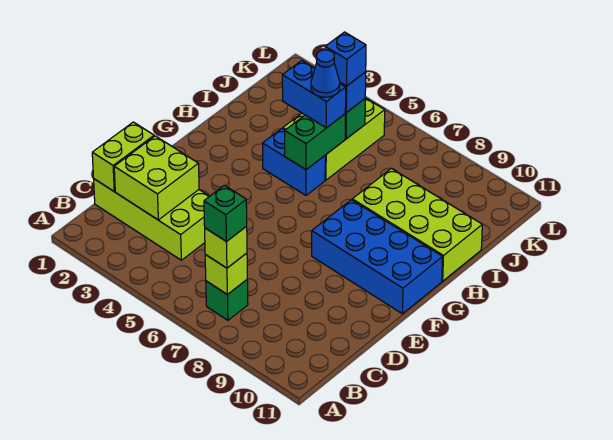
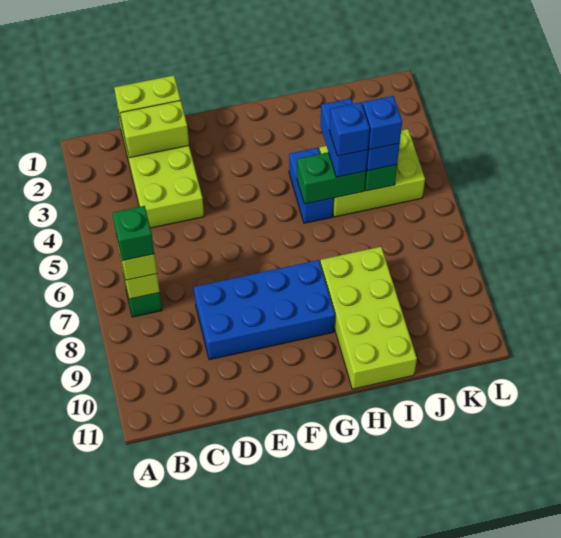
lime 2x2 brick [114,136,199,220] -> lime 1x2 brick [120,100,189,158]
blue 2x4 brick [312,200,443,314] -> blue 2x4 brick turned to [194,260,335,360]
blue 1x1 cone [311,50,340,97] -> blue 1x1 brick [329,102,370,156]

